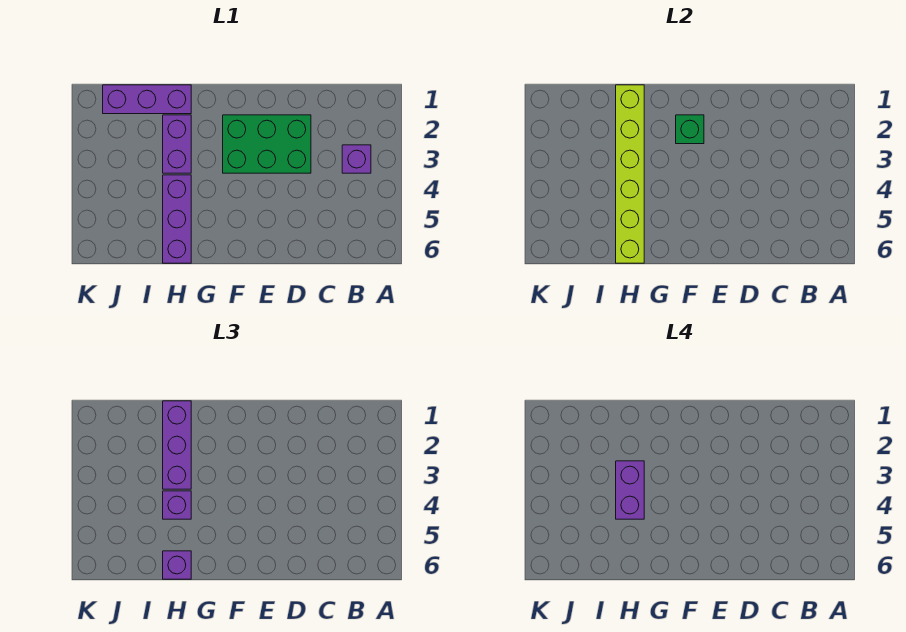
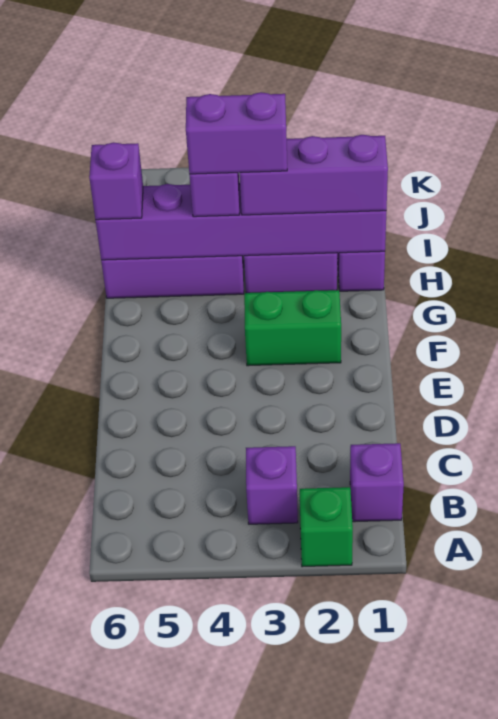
none -> purple 1x1 brick [350,443,404,522]
green 2x3 brick [223,115,311,173] -> green 1x2 brick [244,290,341,366]
green 1x1 brick [676,115,704,144] -> green 1x1 brick moved to [300,487,353,567]
lime 1x6 brick [616,85,644,263] -> purple 1x6 brick [95,183,386,260]

